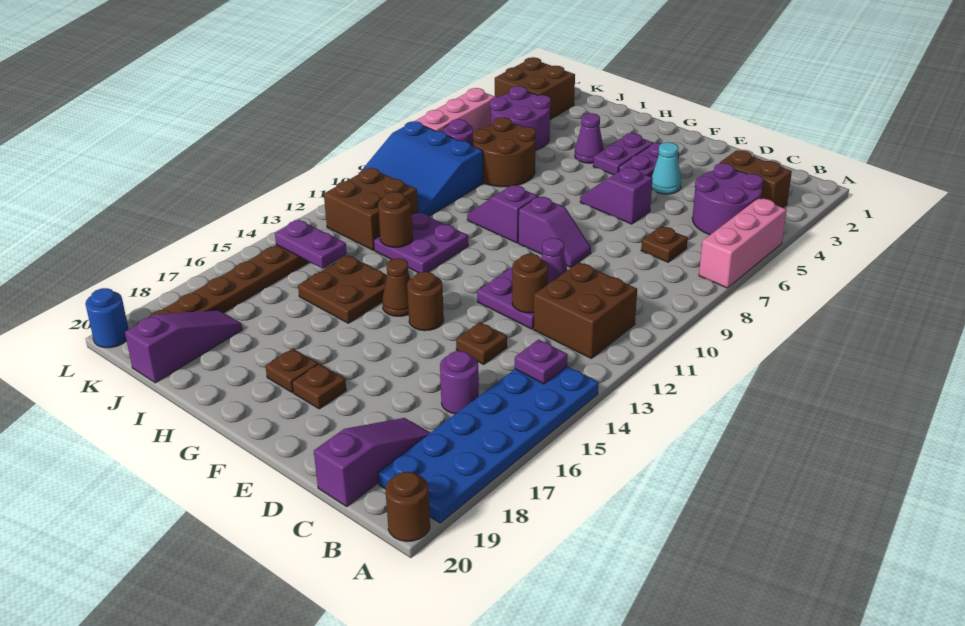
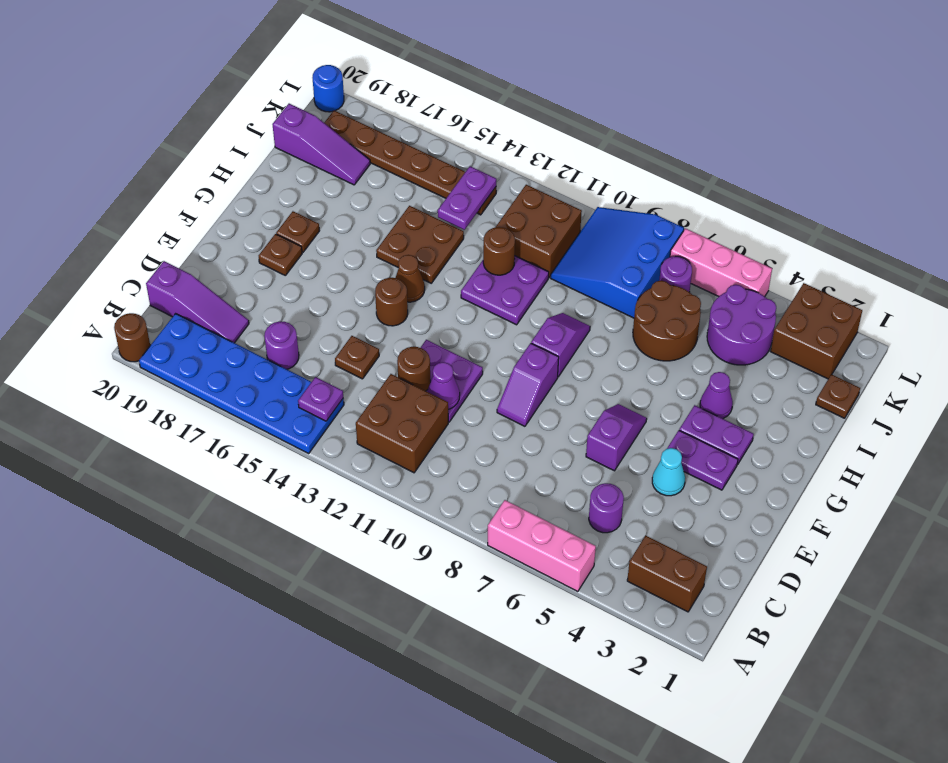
brown 1x2 brick [720,150,792,208] -> brown 1x2 brick turned to [627,536,707,612]
purple 2x2 round brick [692,163,763,235] -> purple 1x1 round brick [589,483,624,533]
brown 1x1 plate [641,226,688,262] -> brown 1x1 plate moved to [816,374,860,418]

